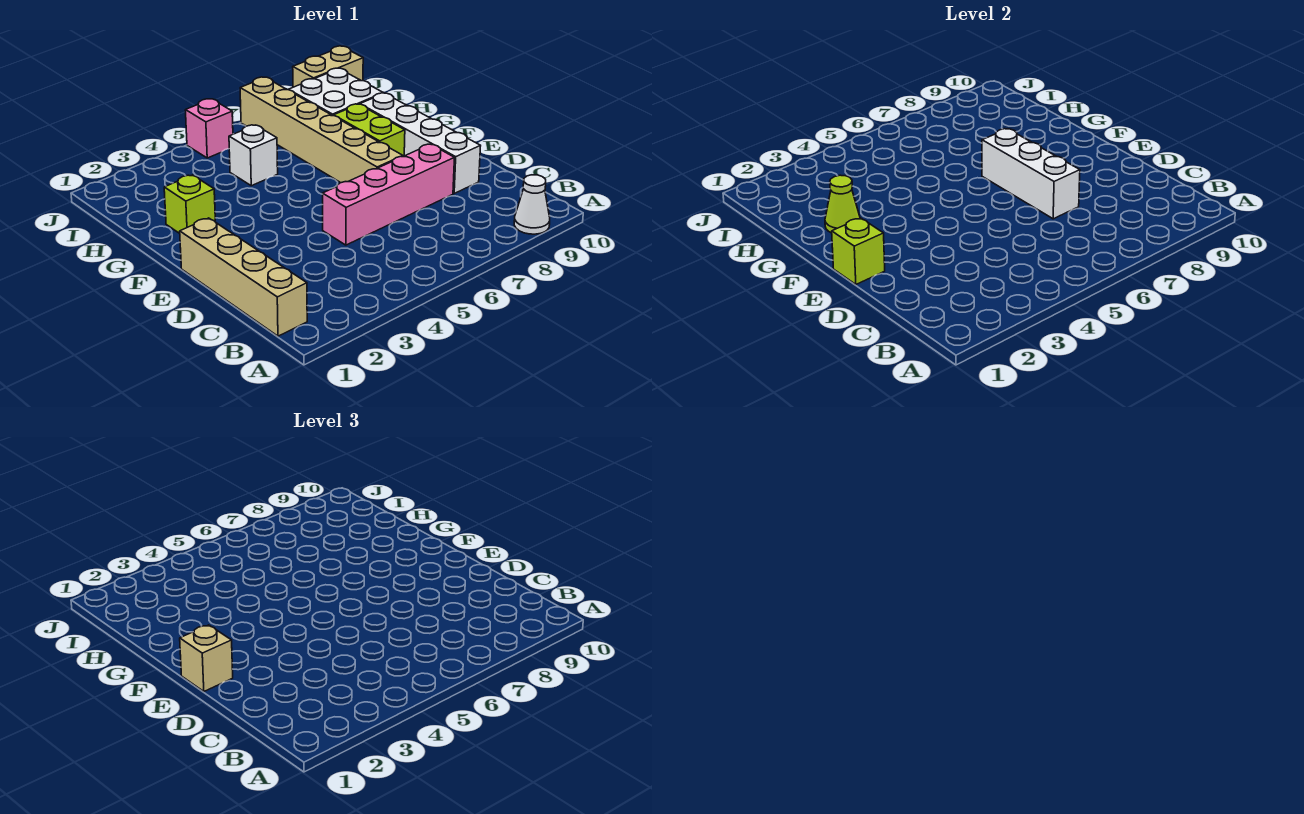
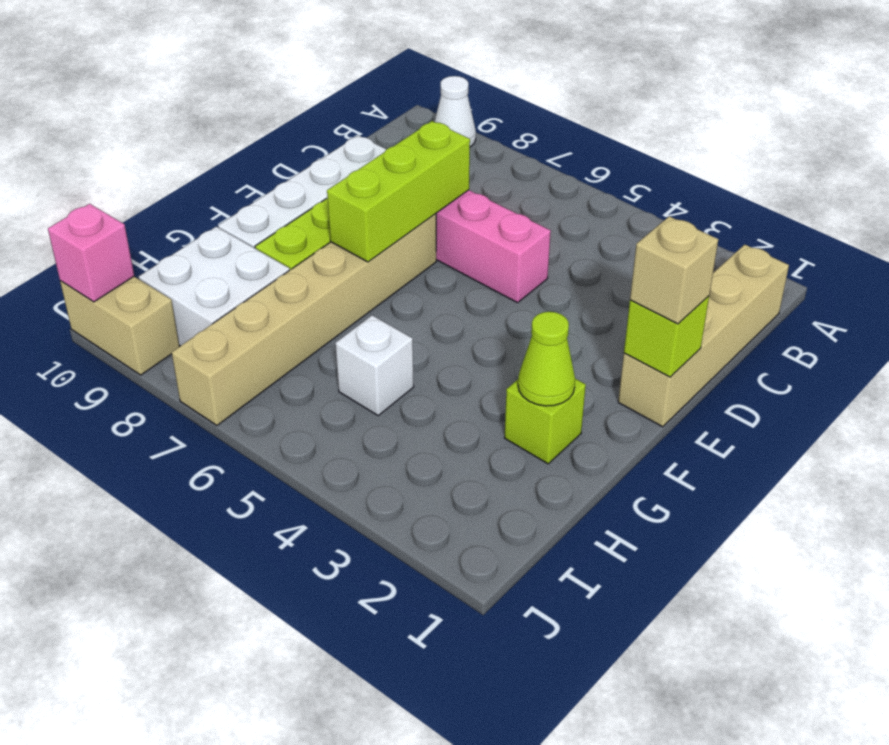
white 1x3 brick [982,129,1080,219] -> lime 1x3 brick [327,121,470,262]
pink 1x1 brick [185,99,233,158] -> pink 1x1 brick moved to [48,204,134,302]

